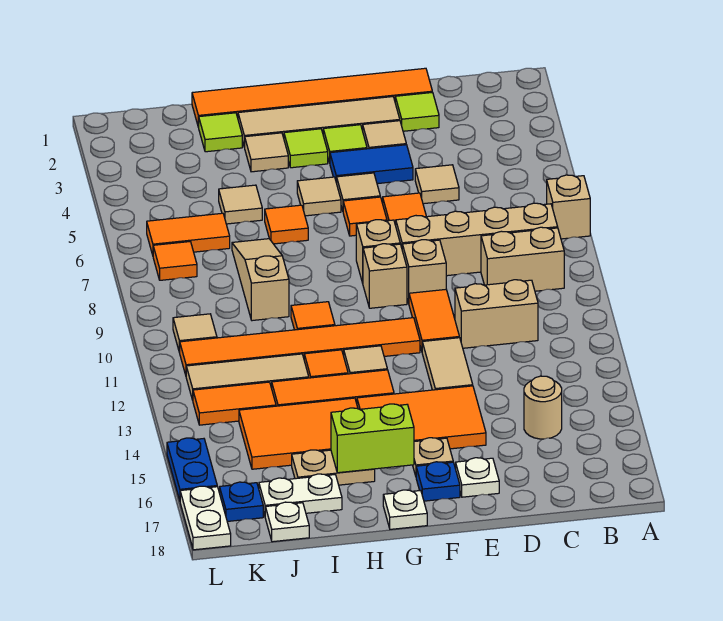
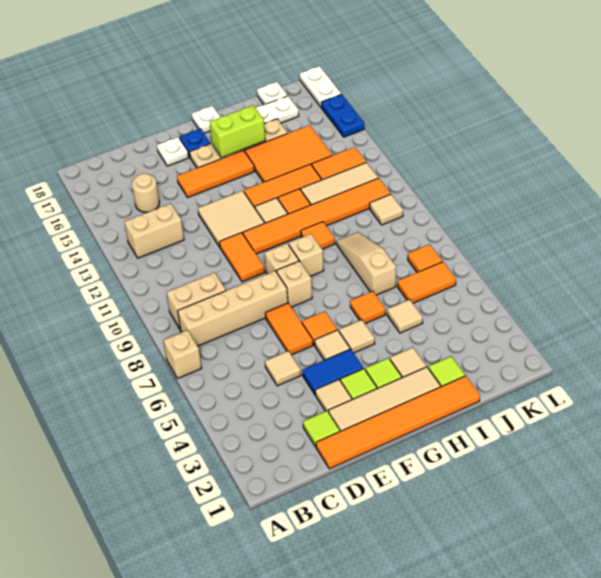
tan 1x2 brick [455,280,538,348] -> tan 1x2 brick moved to [124,204,184,258]
tan 1x1 brick [402,240,446,303] -> tan 1x1 brick moved to [289,234,324,276]
tan 1x2 tile [422,338,473,390] -> tan 2x2 tile [198,190,264,247]
orange 2x3 tile [357,386,486,449] -> orange 1x3 tile [177,150,255,197]
tan 1x3 slope [232,239,289,321] -> tan 1x3 slope turned to [336,232,396,295]
blue 1x1 plate [220,482,263,521] -> none

